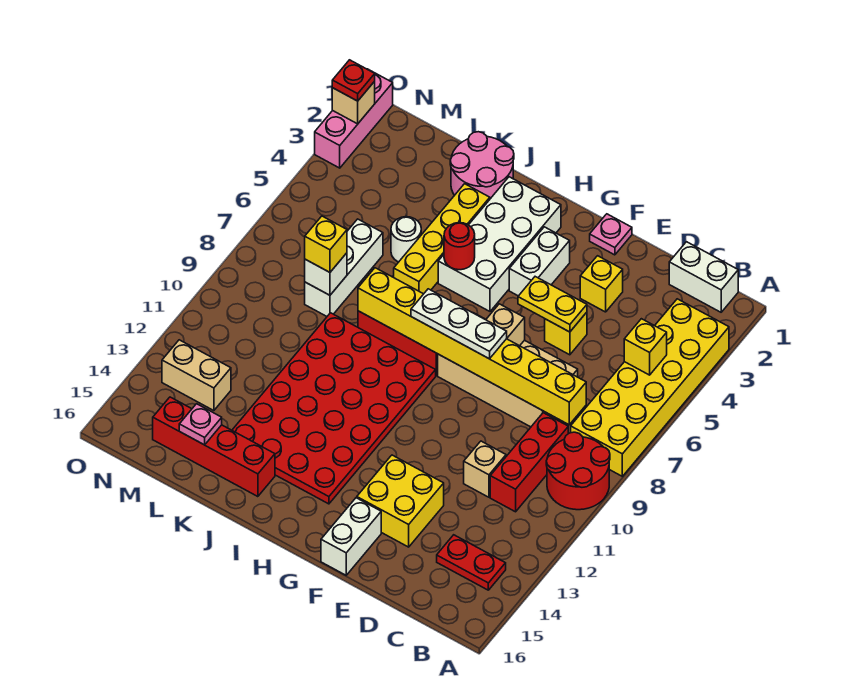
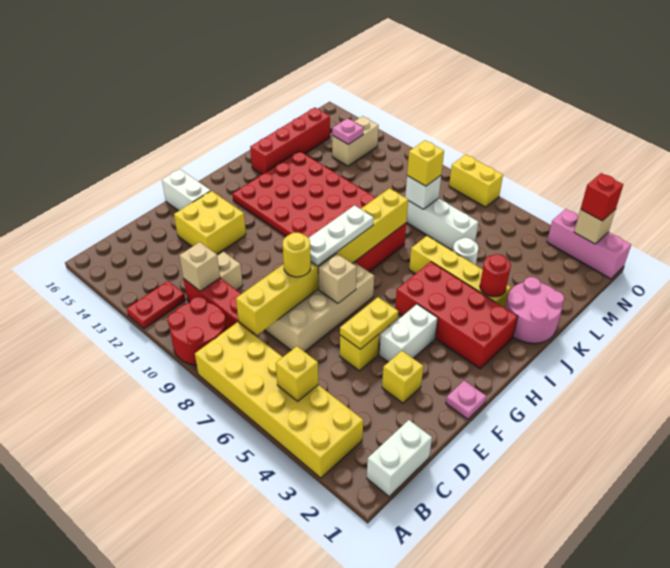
red 1x2 plate [437,535,506,590] -> red 1x2 plate moved to [127,281,185,329]
none -> tan 1x1 brick [179,242,220,291]
none -> yellow 1x1 round brick [283,233,311,277]
white 1x2 brick [509,227,570,296] -> white 1x2 brick turned to [380,304,438,362]
white 2x4 brick [438,177,561,311] -> red 2x4 brick [395,262,518,369]
red 1x1 round brick [444,223,475,270] -> red 1x1 round brick moved to [480,254,511,297]
pink 1x1 plate [179,404,222,445] -> pink 1x1 plate moved to [332,118,364,144]
red 1x1 plate [332,60,375,101] -> red 1x1 brick [581,173,623,221]
none -> yellow 1x2 brick [449,155,503,207]

